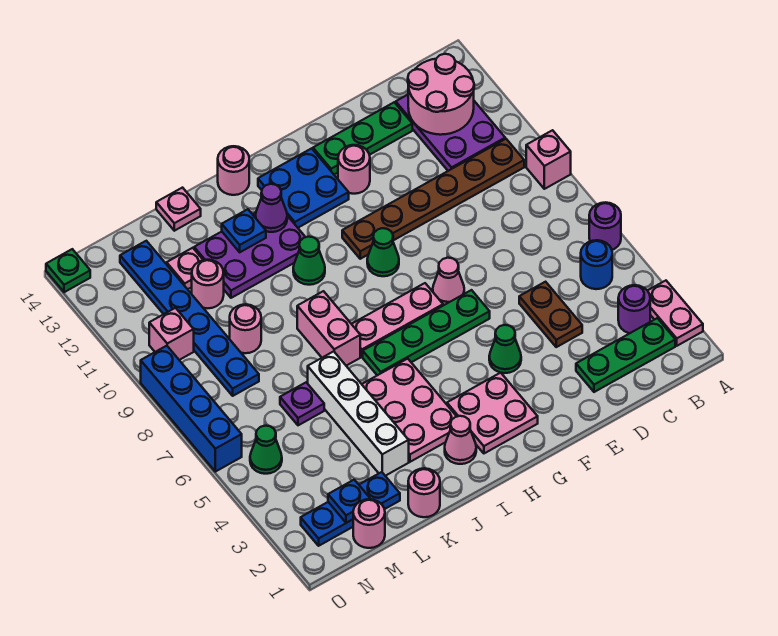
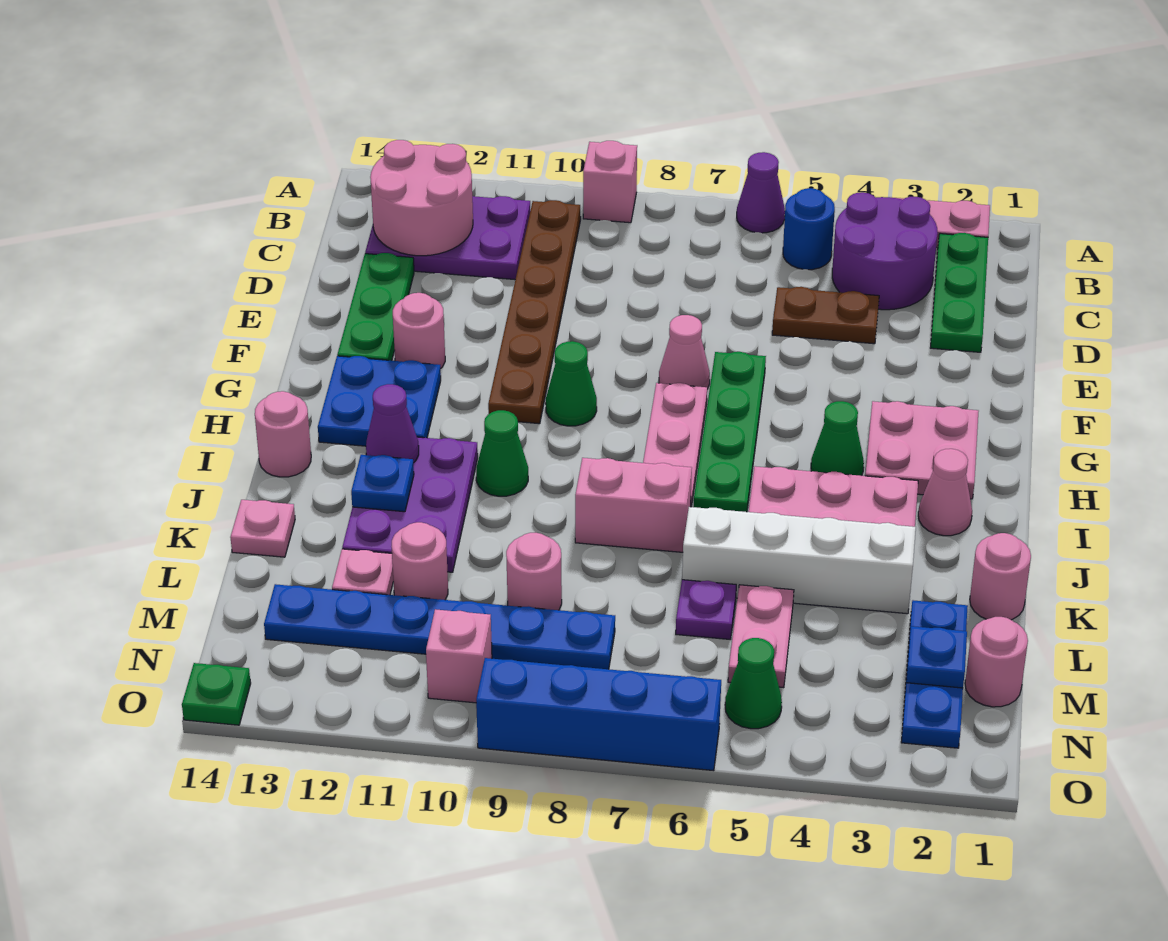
purple 1x1 round brick [589,202,621,250] -> purple 1x1 cone [737,152,785,233]
purple 1x1 round brick [618,285,650,333] -> purple 2x2 round brick [832,192,938,310]
green 1x1 cone [489,325,521,373] -> green 1x1 cone moved to [811,401,864,476]
none -> pink 1x2 plate [728,585,794,688]

